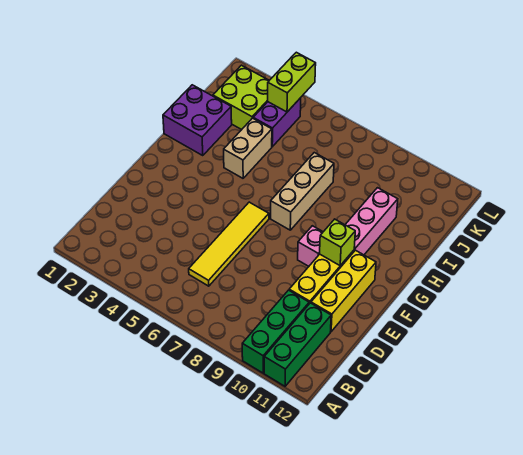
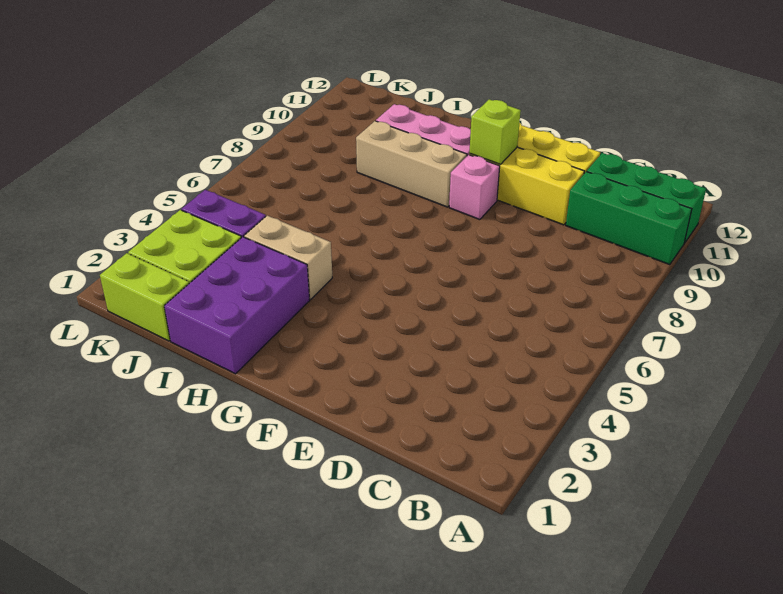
yellow 1x4 tile [189,202,269,286] -> none
tan 1x3 brick [271,153,334,230] -> tan 1x3 brick moved to [356,121,467,207]
purple 2x2 brick [163,85,232,156] -> purple 2x3 brick [164,237,310,374]
lime 1x2 brick [268,52,316,112] -> lime 1x2 brick moved to [100,253,189,341]

